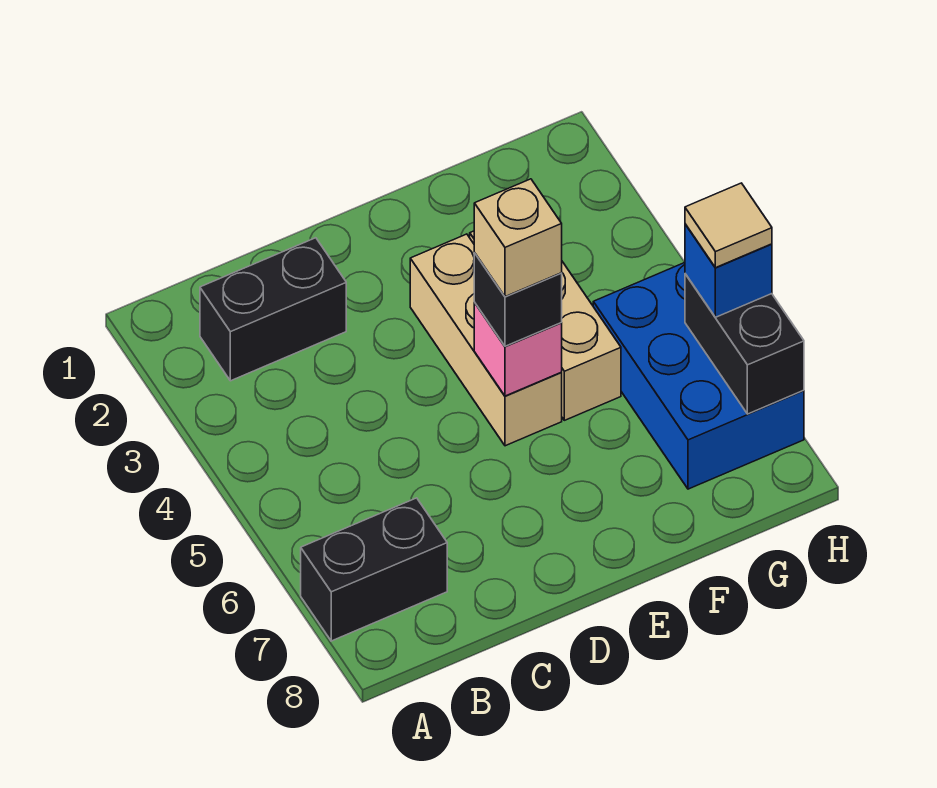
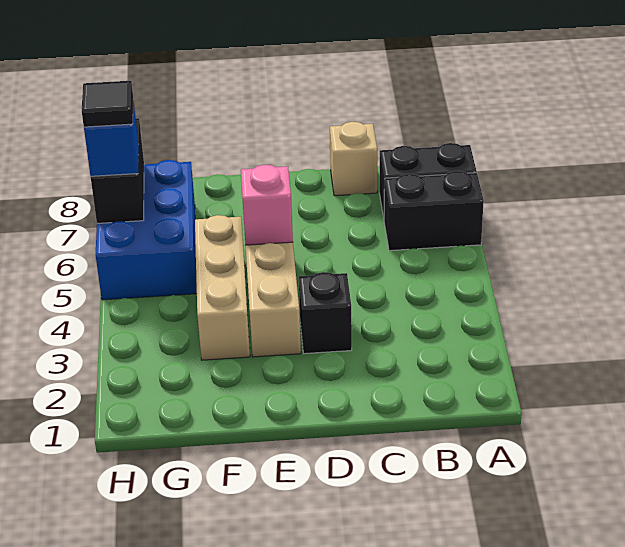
black 1x2 brick [200,238,346,381] -> black 1x2 brick moved to [384,171,484,251]
black 1x1 brick [474,253,562,346] -> black 1x1 brick moved to [299,272,352,354]
tan 1x1 brick [474,179,562,297] -> tan 1x1 brick moved to [330,122,377,196]
tan 1x1 tile [685,183,772,268] -> black 1x1 tile [82,81,133,127]

